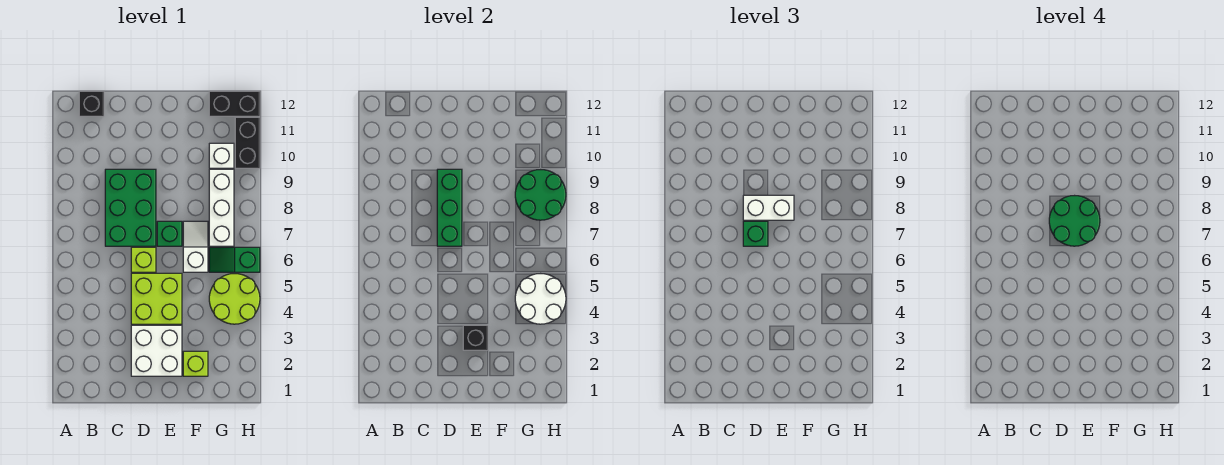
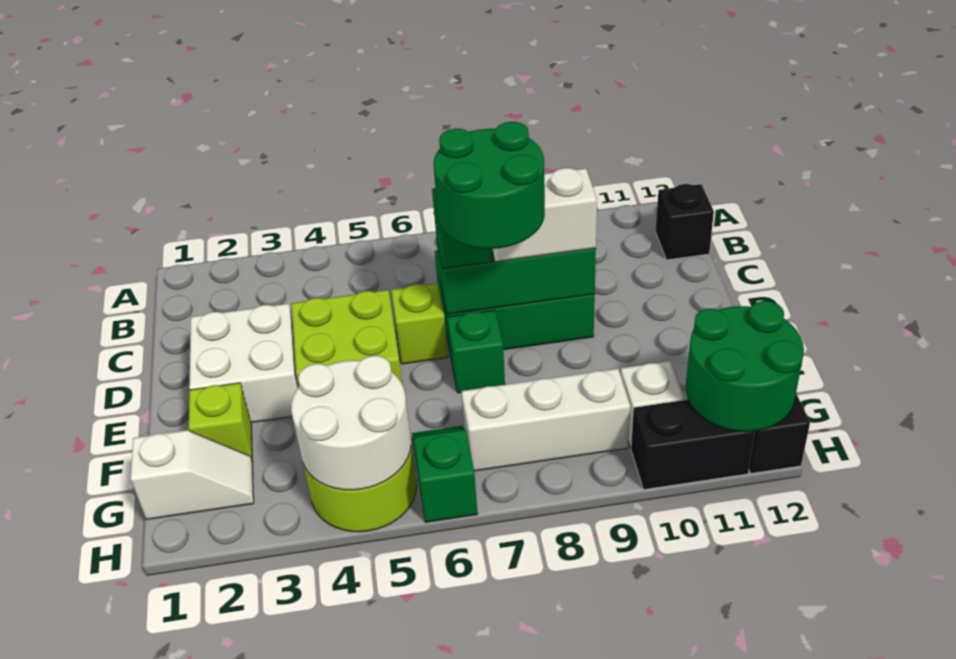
white 1x2 brick [743,195,794,220] -> white 1x2 brick turned to [492,168,597,262]
black 1x1 brick [463,325,488,350] -> none
white 1x2 slope [183,221,208,272] -> white 1x2 slope moved to [131,430,254,520]
green 2x2 round brick [515,170,566,220] -> green 2x2 round brick moved to [686,301,804,432]

